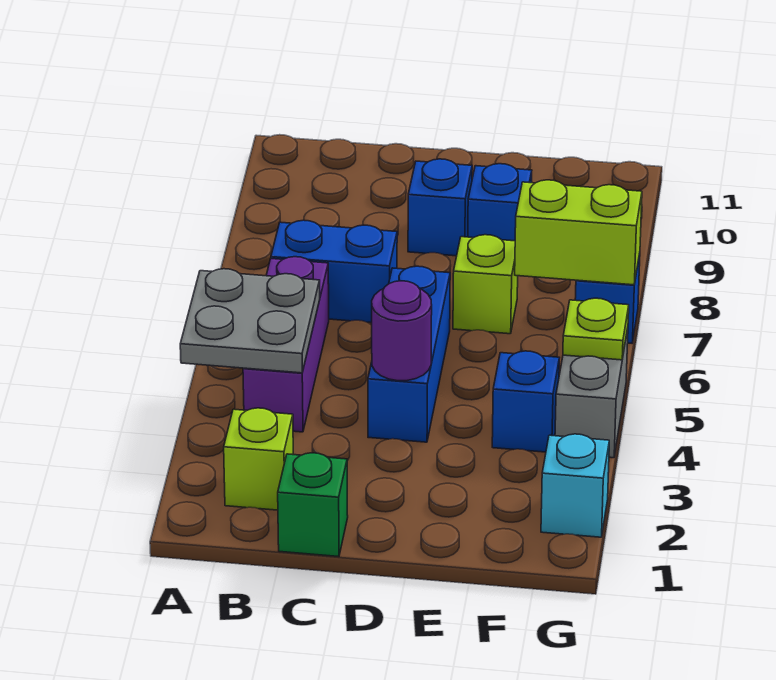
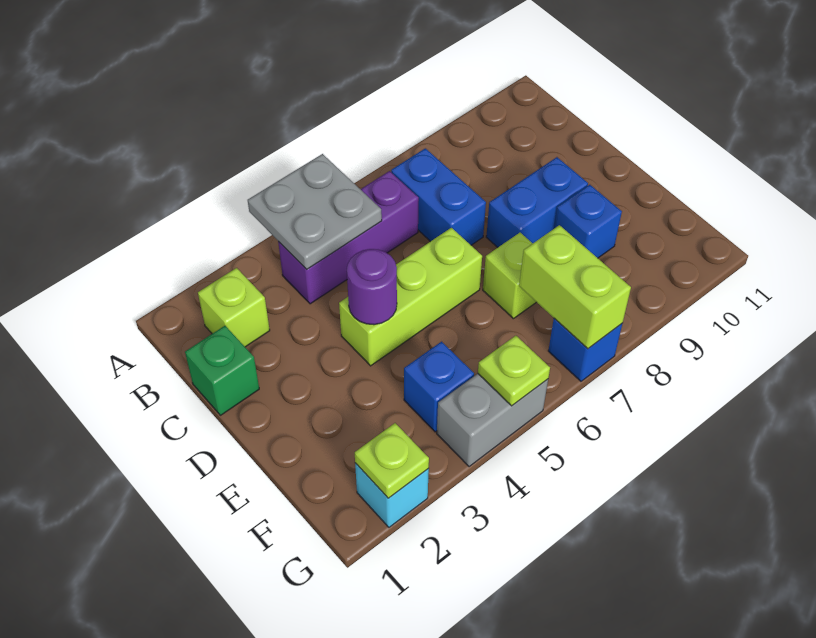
blue 1x3 brick [368,266,450,442] -> lime 1x3 brick [339,228,482,366]
blue 1x1 brick [408,159,472,256] -> blue 1x2 brick [486,157,588,247]
none -> lime 1x1 plate [355,423,429,498]

